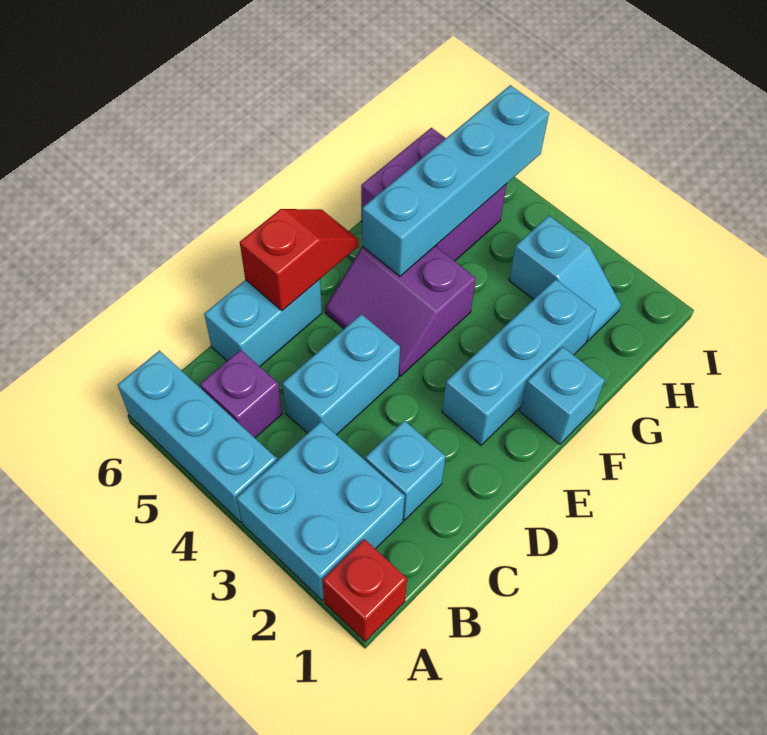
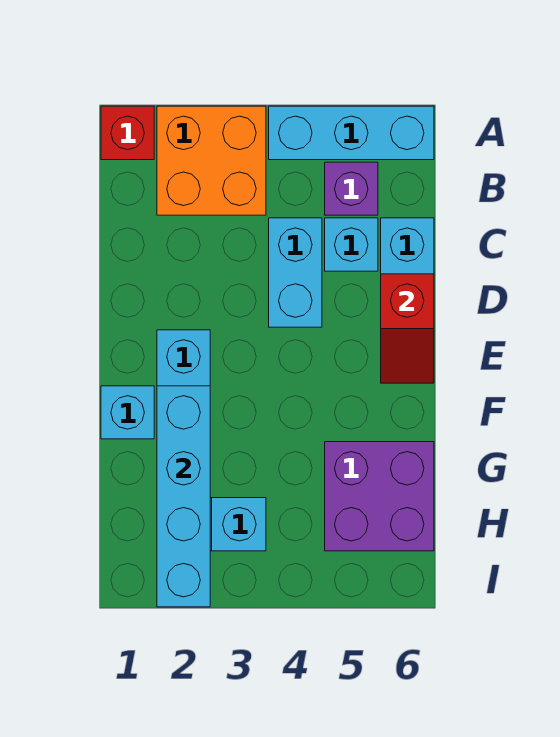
cyan 2x2 brick [237,422,405,600] -> orange 2x2 brick [157,106,266,215]
cyan 1x1 brick [365,421,446,520] -> cyan 1x1 brick moved to [325,218,378,271]
purple 2x2 slope [325,246,476,376] -> none
cyan 1x4 brick [362,85,549,276] -> cyan 1x4 brick moved to [157,386,210,607]

